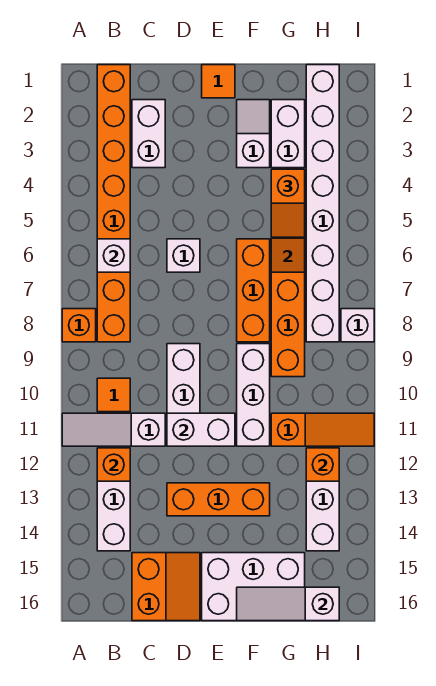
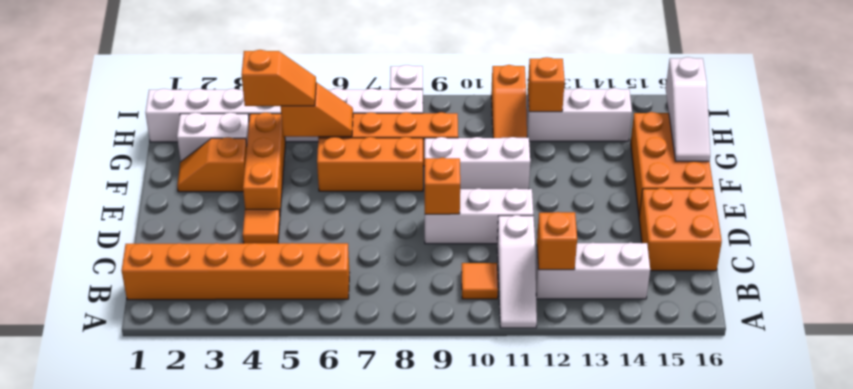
orange 1x1 brick [62,309,96,342] -> orange 1x1 brick moved to [425,158,460,214]
orange 1x8 brick [97,65,130,342] -> orange 1x6 brick [121,243,350,300]
white 1x1 brick [97,239,130,272] -> none
white 1x2 brick [132,100,165,168] -> none
orange 2x2 slope [132,553,200,621] -> orange 2x2 brick [639,188,722,271]
white 1x1 brick [167,239,200,272] -> none
white 1x2 brick [167,413,235,446] -> none
orange 1x3 brick [167,483,270,516] -> orange 1x3 brick moved to [243,113,286,213]
orange 1x1 tile [202,65,235,98] -> orange 1x1 tile moved to [243,209,280,243]
white 2x3 brick [202,553,305,621] -> orange 2x3 brick [631,112,713,214]
white 1x2 slope [237,100,270,168] -> orange 1x2 slope [177,137,247,192]
orange 1x3 slope [271,413,374,446] -> orange 1x3 slope turned to [491,65,527,138]

